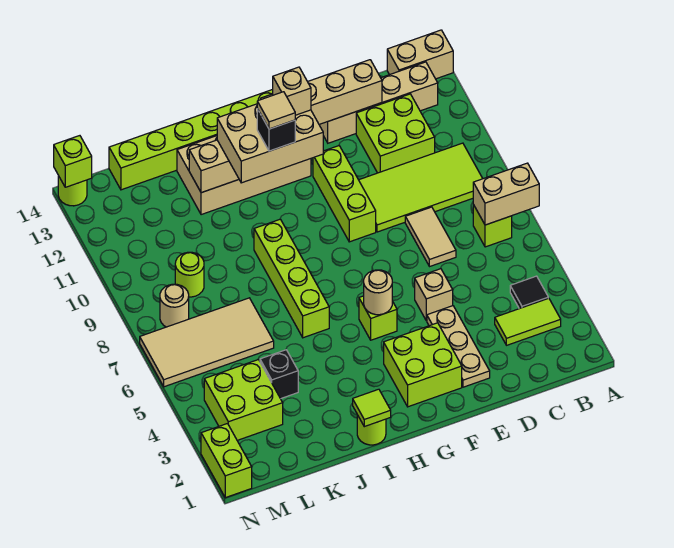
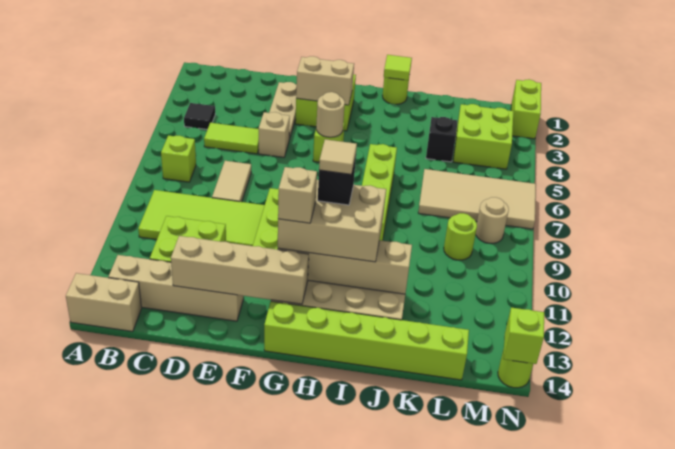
tan 1x2 brick [473,163,539,225] -> tan 1x2 brick moved to [296,56,354,105]
lime 1x2 tile [495,298,561,345] -> lime 1x2 tile moved to [204,123,259,154]

